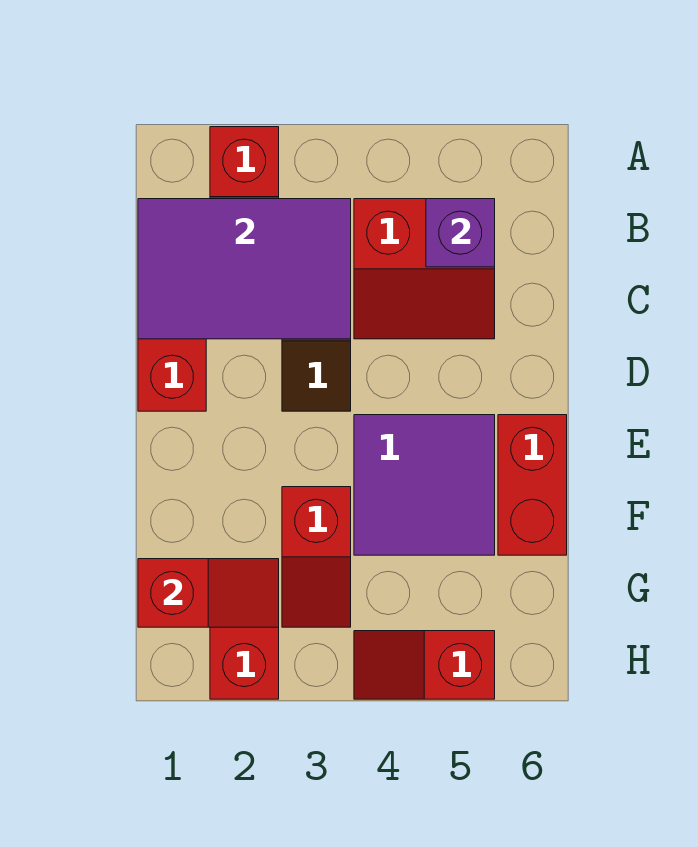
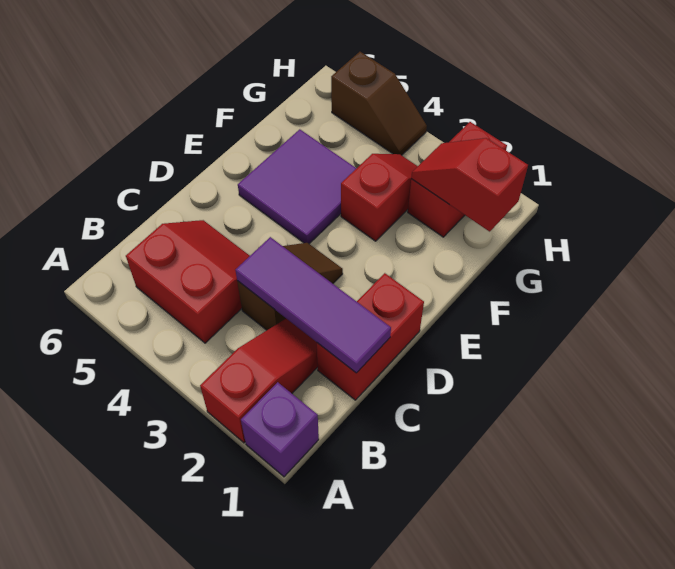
purple 2x3 tile [138,199,351,339] -> purple 1x3 tile [235,237,391,373]
purple 1x1 brick [426,199,495,267] -> purple 1x1 brick moved to [241,382,319,477]
red 1x2 brick [498,415,567,555] -> none
red 1x2 slope [354,631,495,699] -> brown 1x2 slope [331,52,427,155]

